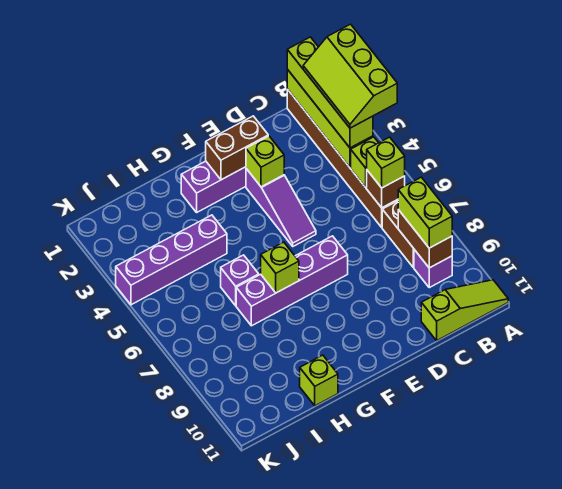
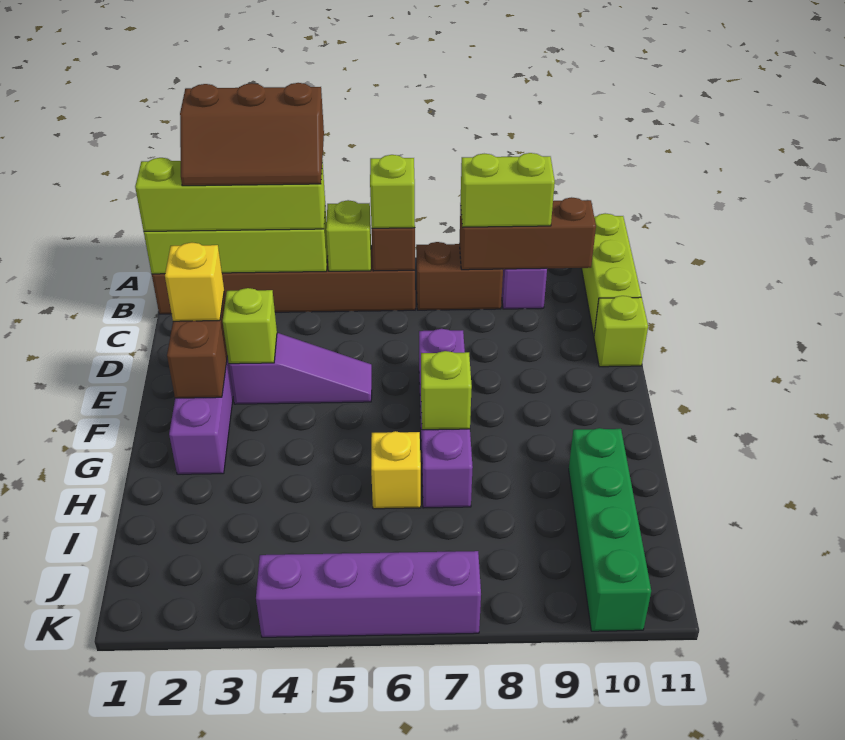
lime 2x3 slope [303,24,397,128] -> brown 2x3 slope [180,83,324,186]
lime 1x3 slope [421,280,508,341] -> lime 1x3 brick [582,213,641,335]
brown 1x2 brick [398,210,452,268] -> brown 1x3 brick [459,197,596,270]
none -> yellow 1x1 brick [165,243,224,321]
purple 1x4 brick [116,215,227,305] -> purple 1x4 brick turned to [256,551,481,637]
purple 1x1 brick [221,255,259,306] -> yellow 1x1 brick [371,431,421,509]
none -> green 1x4 brick [569,428,651,631]
lime 1x1 brick [300,355,338,406] -> lime 1x1 brick moved to [594,296,648,367]

